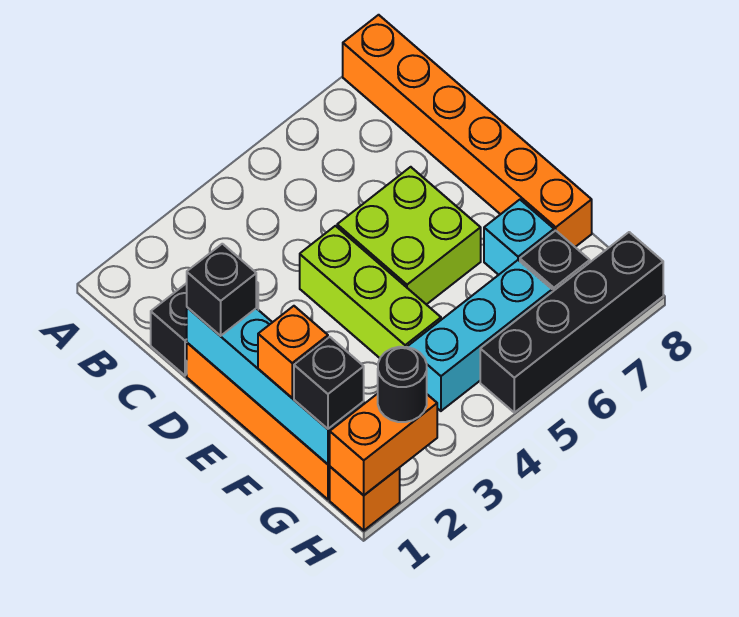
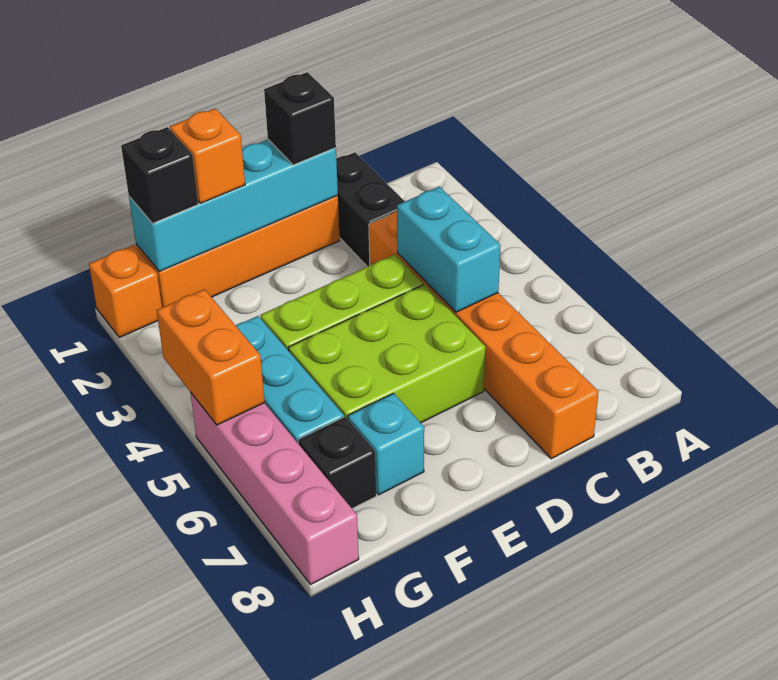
orange 1x6 brick [343,15,592,247] -> orange 1x6 brick turned to [369,211,598,459]
none -> cyan 1x2 brick [397,187,501,312]
lime 2x2 brick [337,167,481,305] -> lime 2x3 brick [288,284,486,423]
orange 1x2 brick [329,394,437,495] -> orange 1x2 brick moved to [157,289,265,425]
black 1x1 round brick [378,347,427,422] -> none
black 1x4 brick [480,232,663,413] -> pink 1x4 brick [190,392,359,584]

